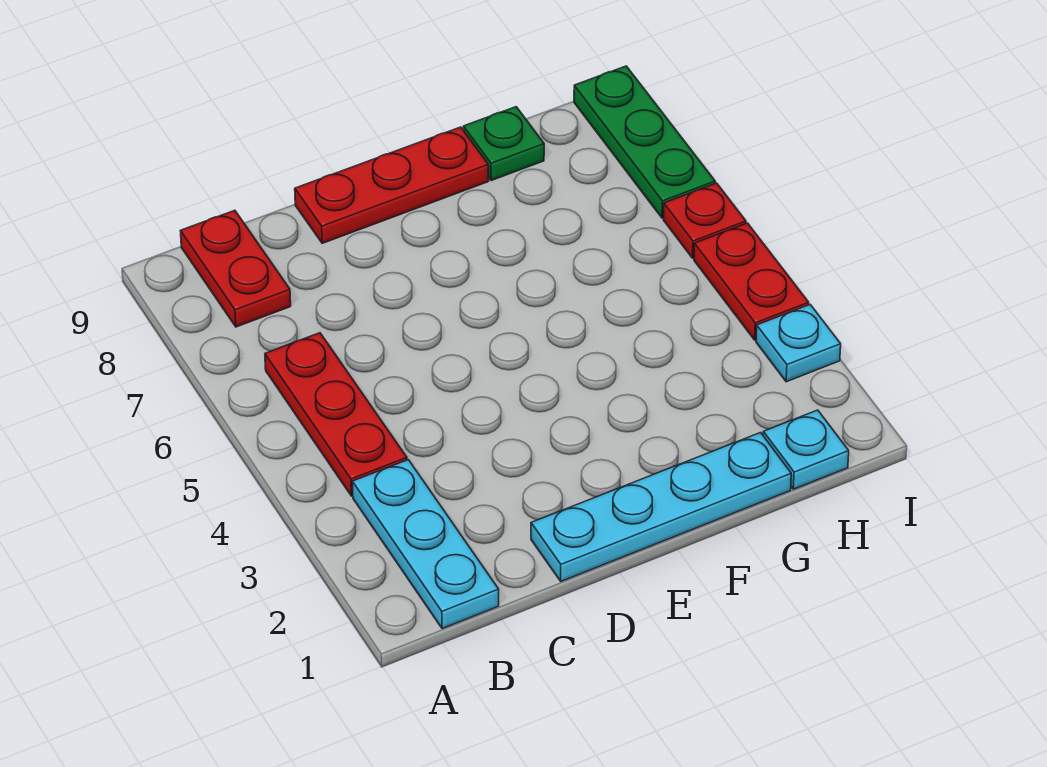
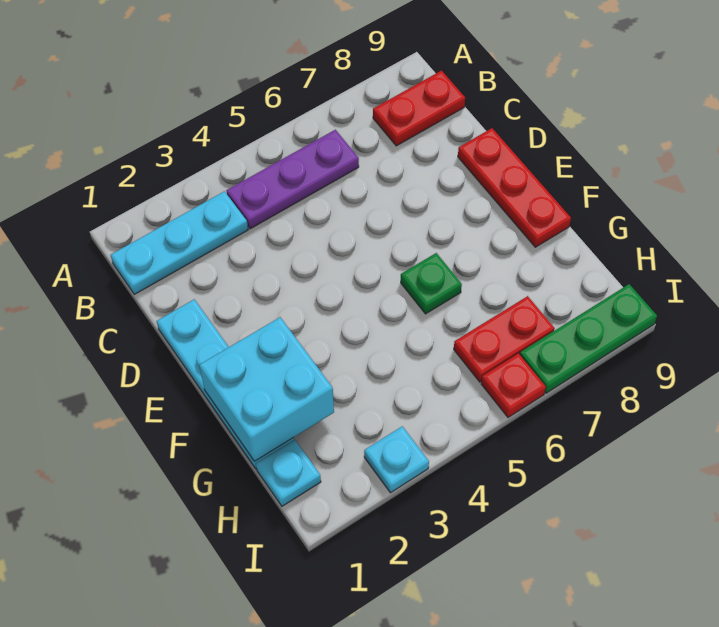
red 1x3 plate [265,333,407,496] -> purple 1x3 plate [226,130,359,229]
none -> cyan 2x2 brick [199,317,334,461]
green 1x1 plate [463,107,544,180] -> green 1x1 plate moved to [401,253,462,314]
red 1x2 plate [694,223,809,340] -> red 1x2 plate moved to [454,296,555,382]

